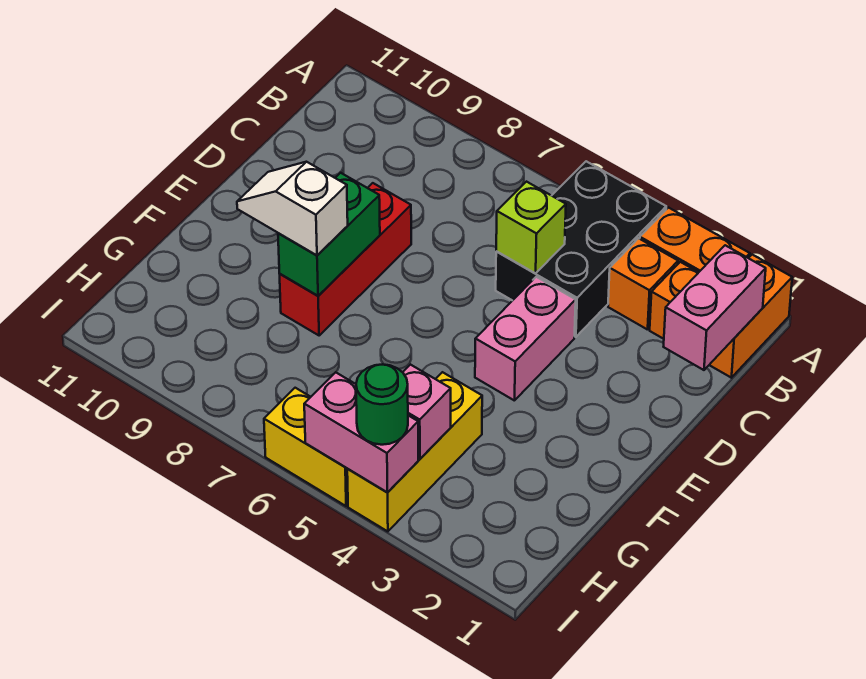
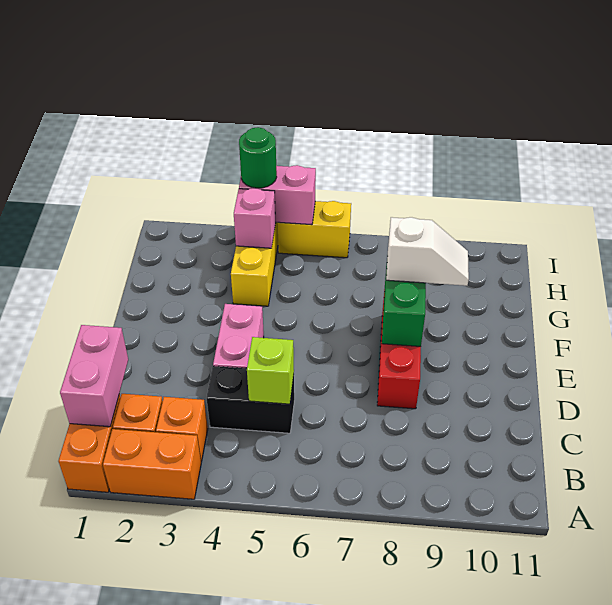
black 2x3 brick [496,161,666,337] -> black 1x2 brick [207,366,294,433]

